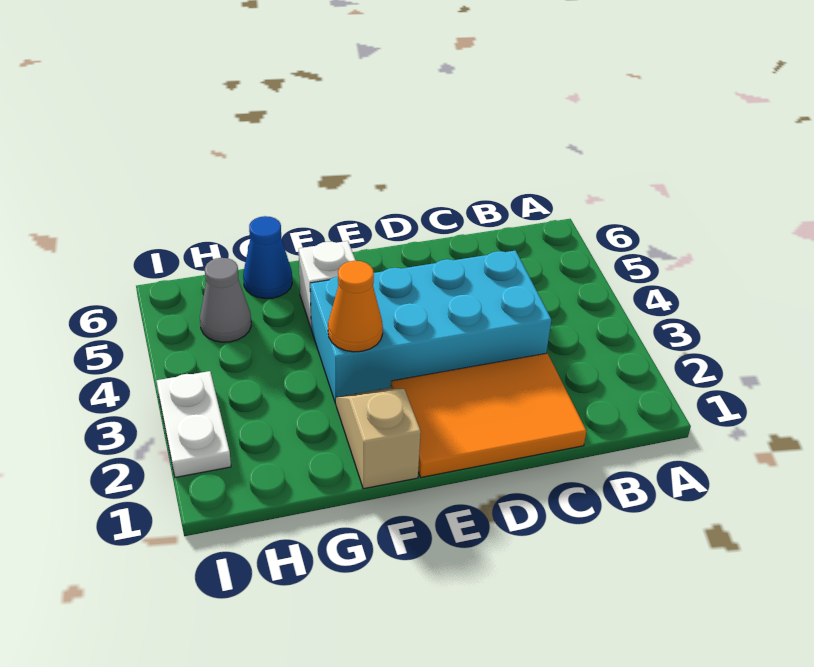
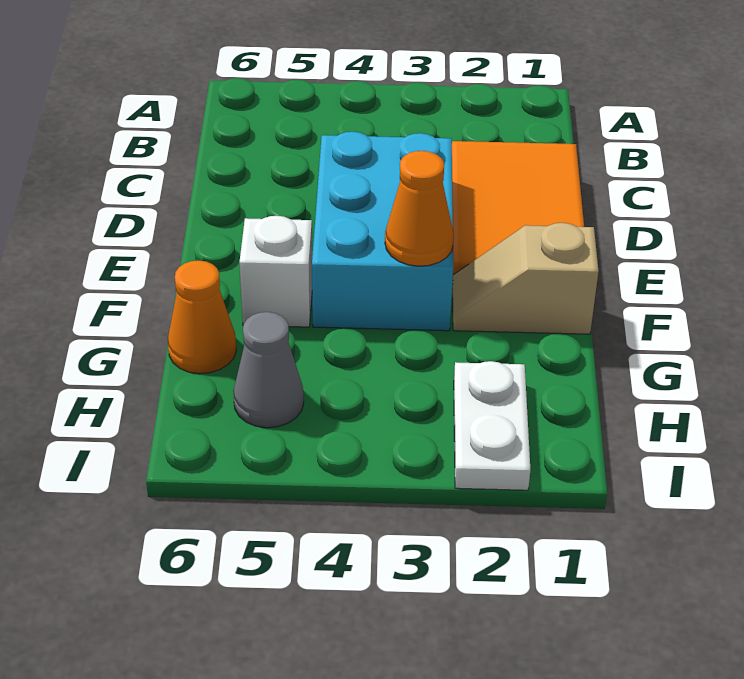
cyan 2x4 brick [310,251,551,404] -> cyan 2x3 brick [312,132,453,331]
blue 1x1 cone [243,216,292,299] -> orange 1x1 cone [168,261,236,374]
white 1x2 plate [157,371,231,477] -> white 1x2 plate turned to [454,361,530,490]

